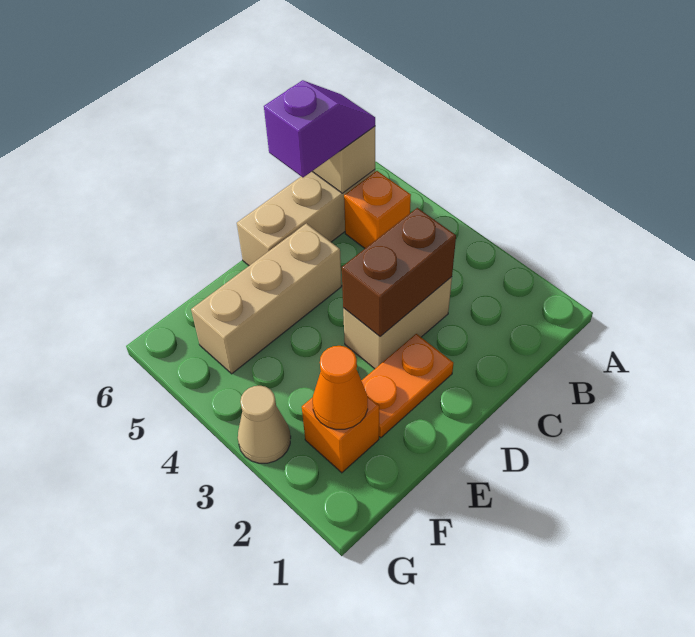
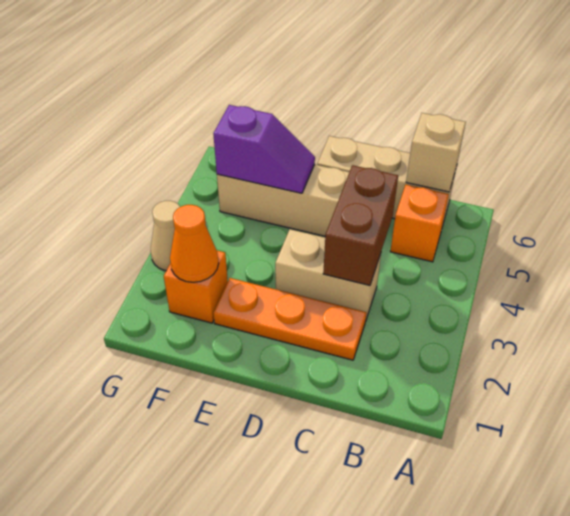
purple 1x2 slope [264,80,375,178] -> purple 1x2 slope moved to [213,105,315,193]
brown 1x2 brick [342,208,456,336] -> brown 1x2 brick turned to [323,165,398,286]
orange 1x2 plate [361,334,453,438] -> orange 1x3 plate [214,278,366,360]

